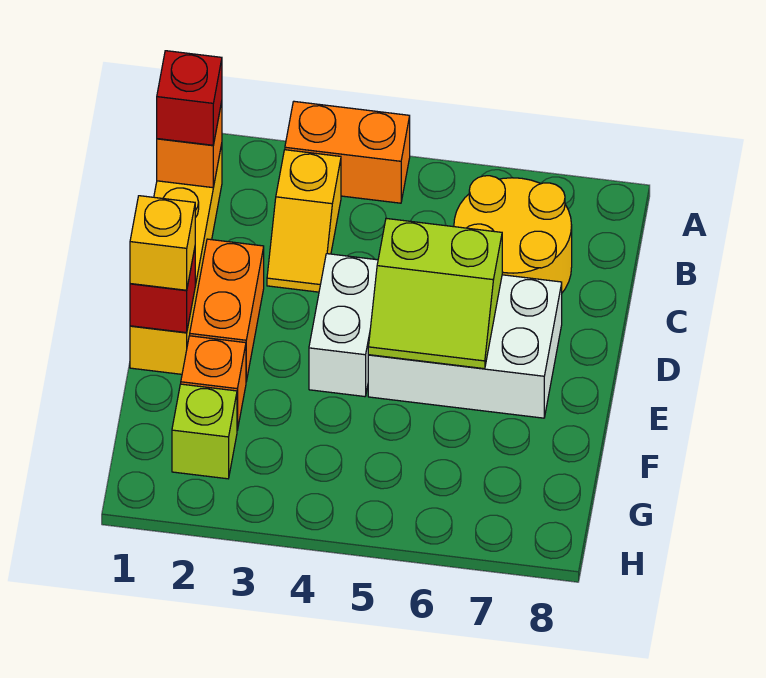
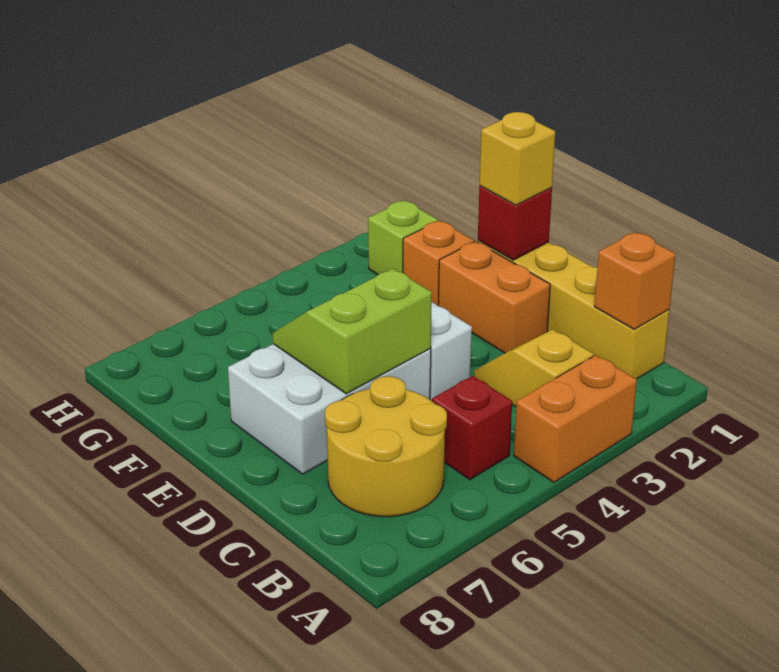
red 1x1 brick [157,51,222,145] -> red 1x1 brick moved to [432,376,512,480]

